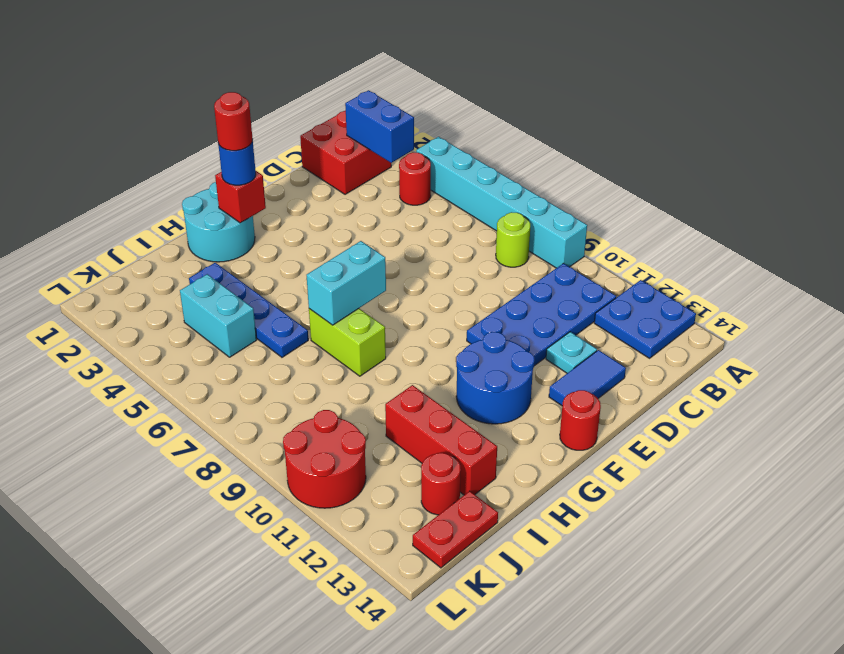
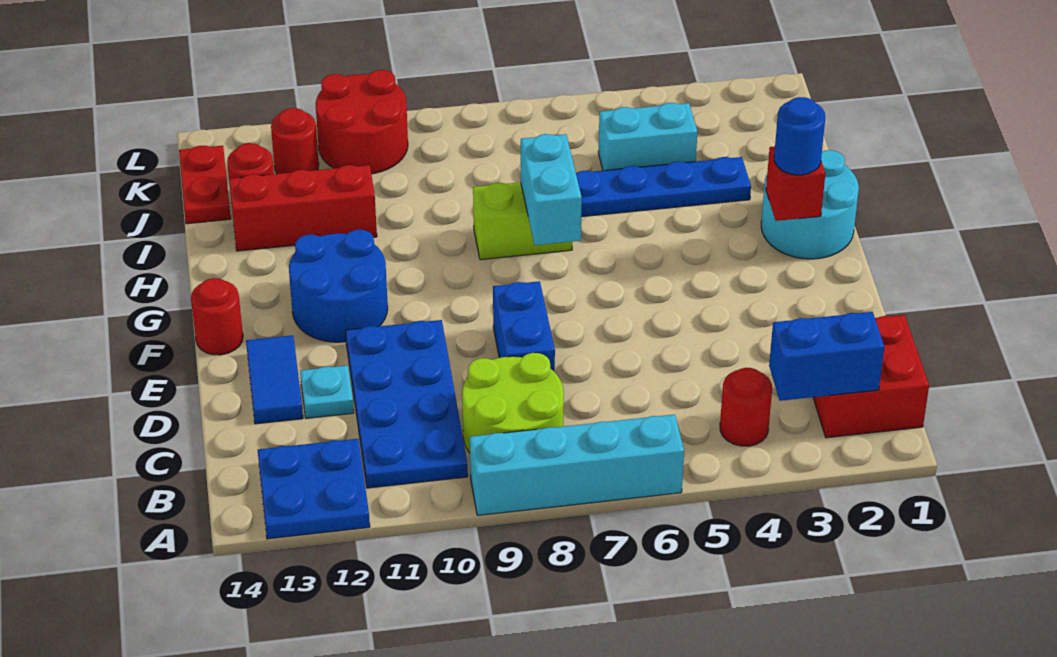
cyan 1x6 brick [416,137,587,268] -> cyan 1x4 brick [470,414,684,515]
lime 1x1 round brick [496,212,530,267] -> lime 2x2 round brick [462,353,564,453]
none -> blue 1x2 brick [493,281,555,372]
red 1x1 round brick [214,92,253,151] -> red 1x1 round brick moved to [271,108,319,174]

